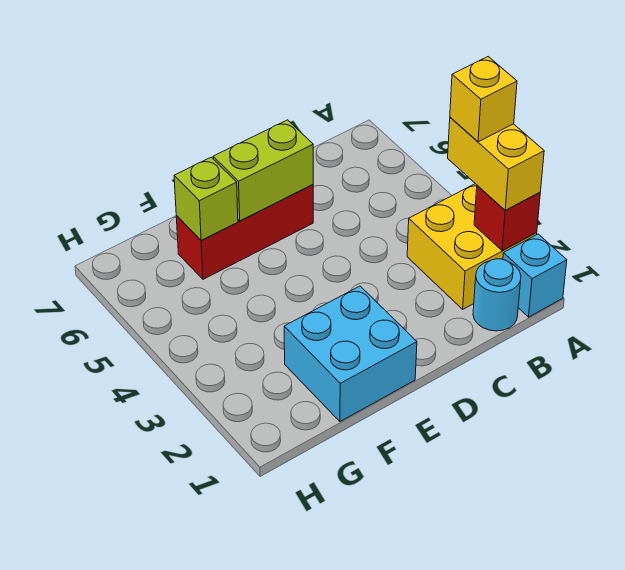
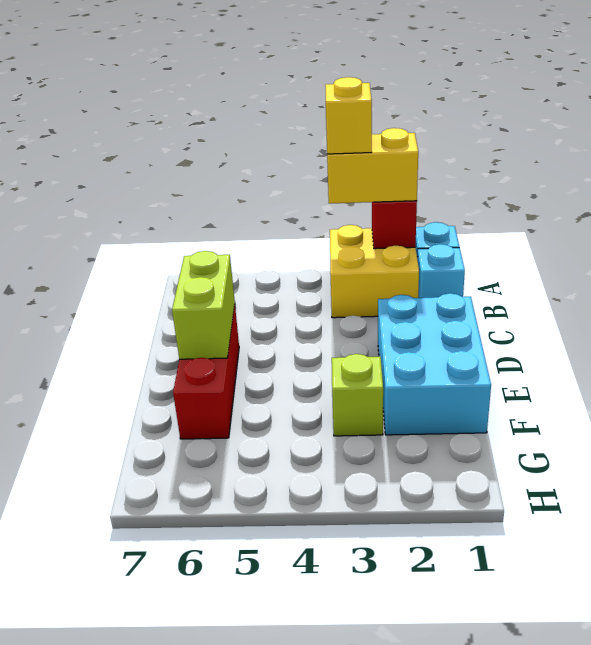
cyan 1x1 round brick [473,259,521,331] -> cyan 1x1 brick [417,244,465,298]
cyan 2x2 brick [284,286,417,422] -> cyan 2x3 brick [378,293,491,435]
lime 1x1 brick [174,157,238,240] -> lime 1x1 brick moved to [332,354,383,436]

